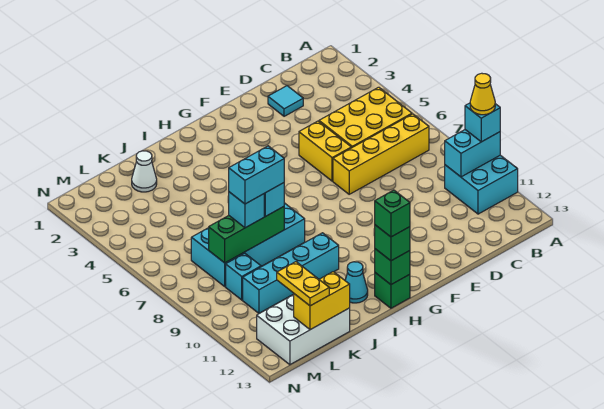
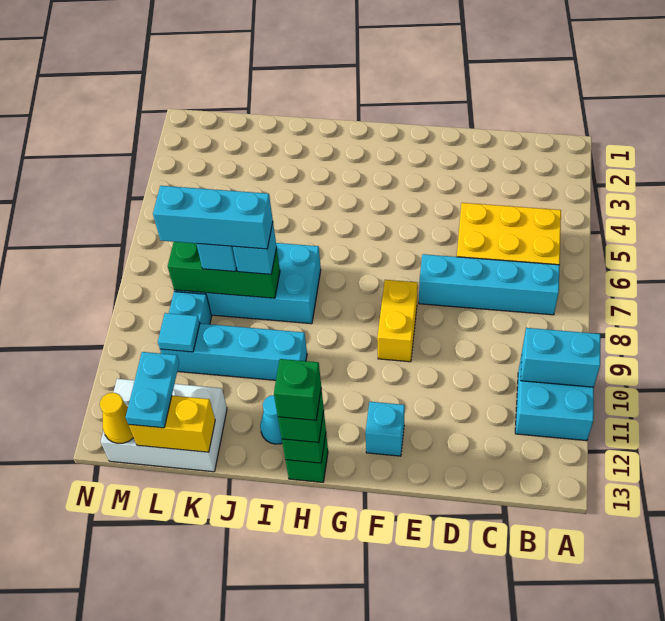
cyan 1x1 brick [465,103,500,142] -> cyan 1x1 brick moved to [365,402,405,456]
yellow 1x1 cone [470,73,495,115] -> yellow 1x1 cone moved to [100,392,134,443]
yellow 1x4 brick [333,114,429,194] -> cyan 1x4 brick [419,254,560,315]
cyan 1x1 tile [268,86,303,116] -> cyan 1x1 tile moved to [158,313,200,352]
yellow 1x2 brick [299,121,351,181] -> yellow 1x2 brick moved to [377,280,418,362]
cyan 1x2 brick [229,146,284,204] -> cyan 1x3 brick [153,186,273,249]
white 1x1 cone [132,151,157,192] -> none
yellow 1x2 plate [277,262,329,306] -> cyan 1x2 plate [126,352,179,428]

